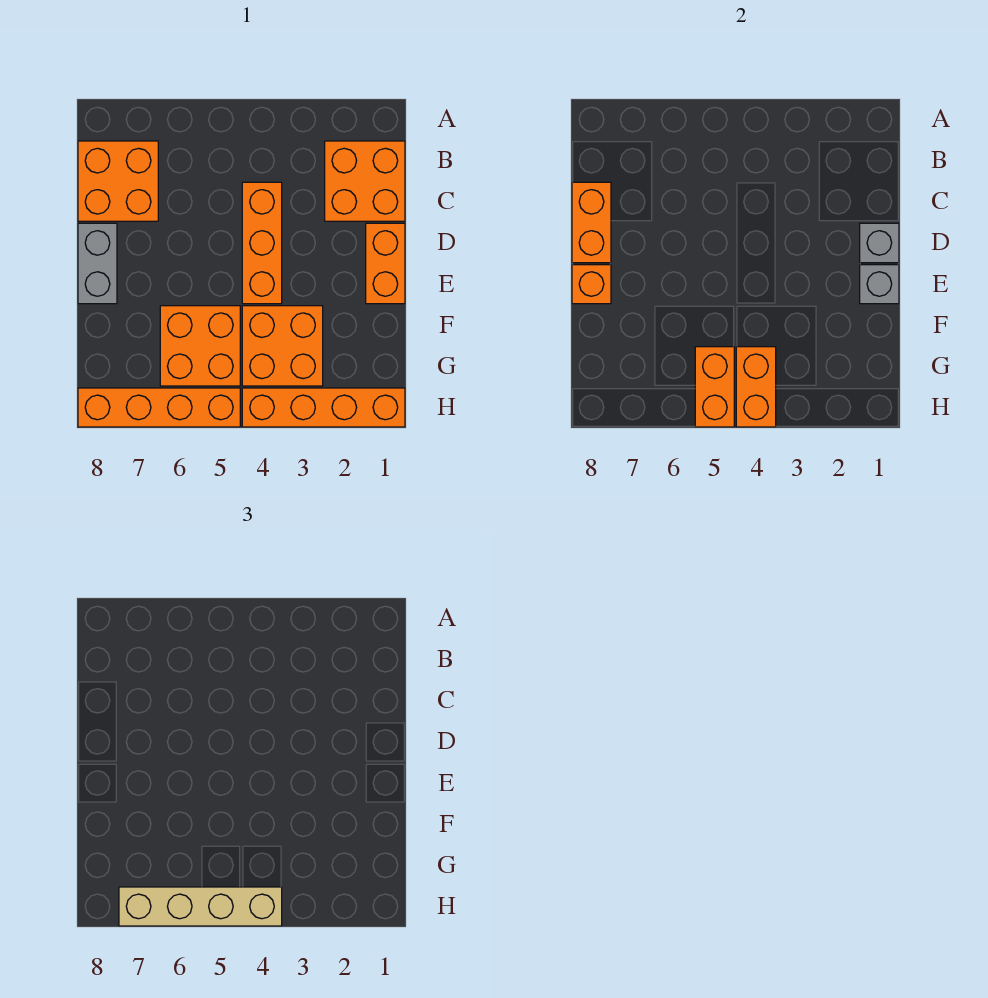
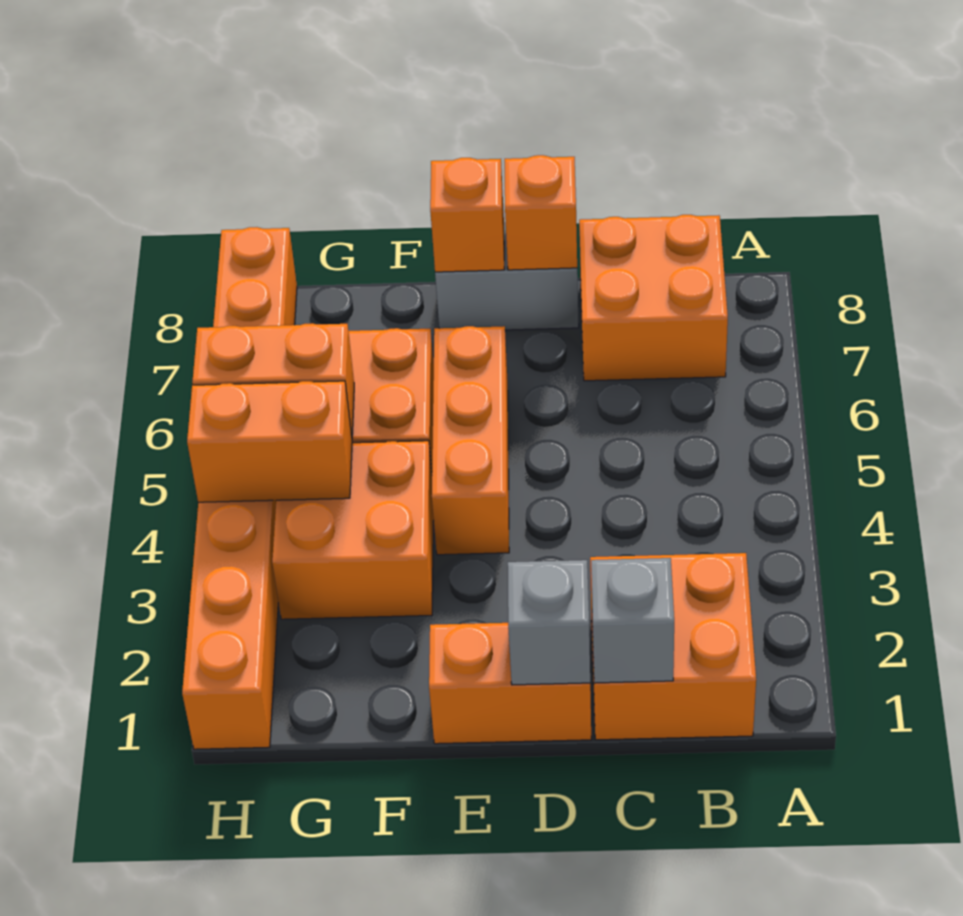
orange 1x3 brick [242,182,282,304] -> orange 1x3 brick turned to [432,326,509,555]
orange 1x2 brick [572,182,611,263] -> orange 1x1 brick [505,155,577,270]
grey 1x1 brick [860,265,899,304] -> grey 1x1 brick moved to [591,558,674,683]
tan 1x4 brick [119,887,282,926] -> none

